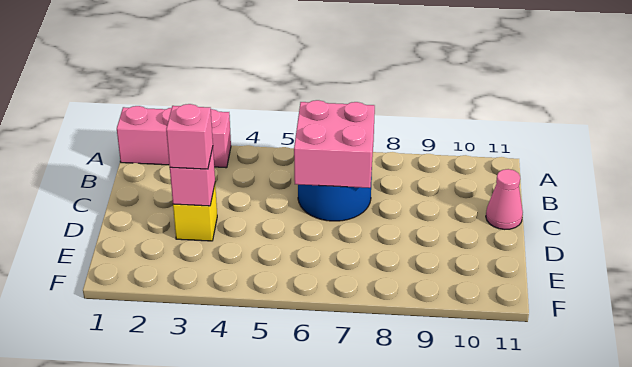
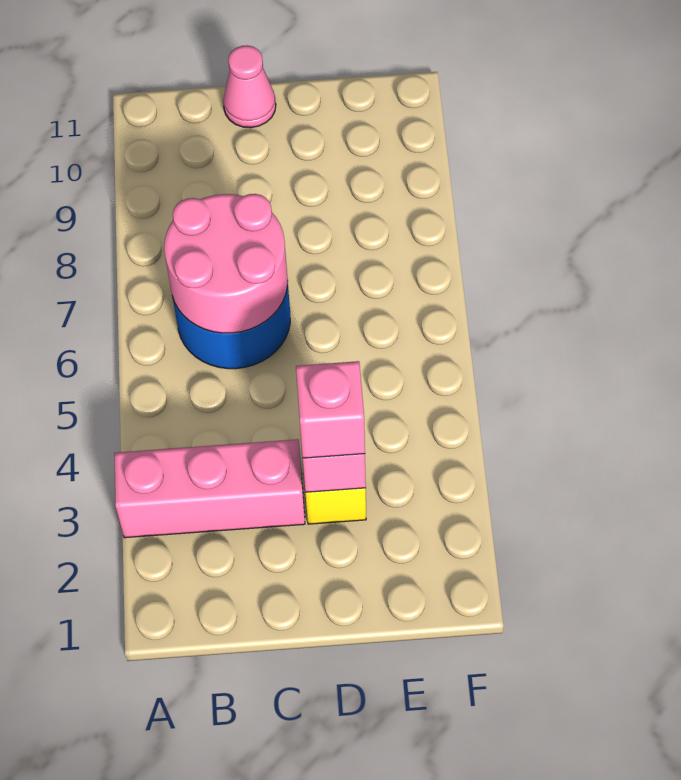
pink 1x3 brick [117,106,231,168] -> pink 1x3 brick turned to [114,439,305,538]
pink 2x2 brick [294,100,375,188] -> pink 2x2 round brick [164,194,288,333]

